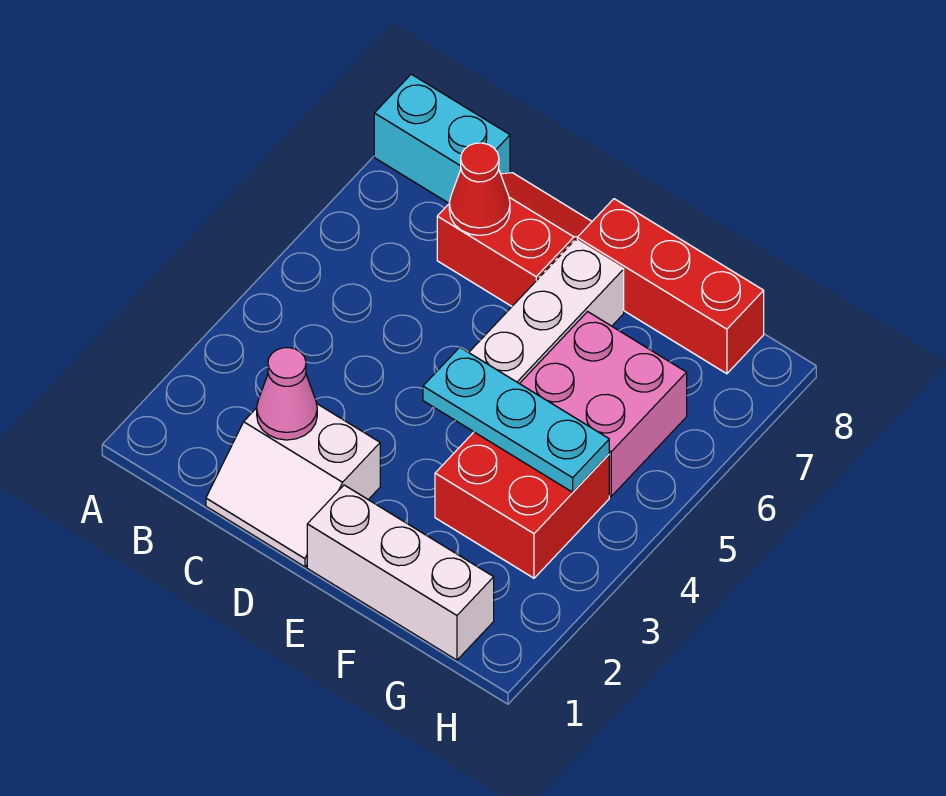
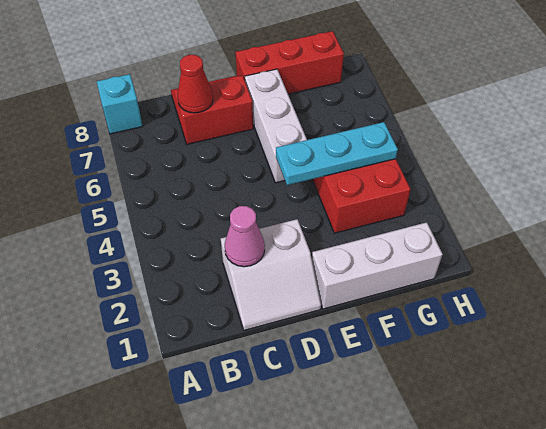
cyan 1x2 brick [374,74,510,203] -> cyan 1x1 brick [97,74,143,134]
pink 2x2 brick [520,312,687,496] -> none

